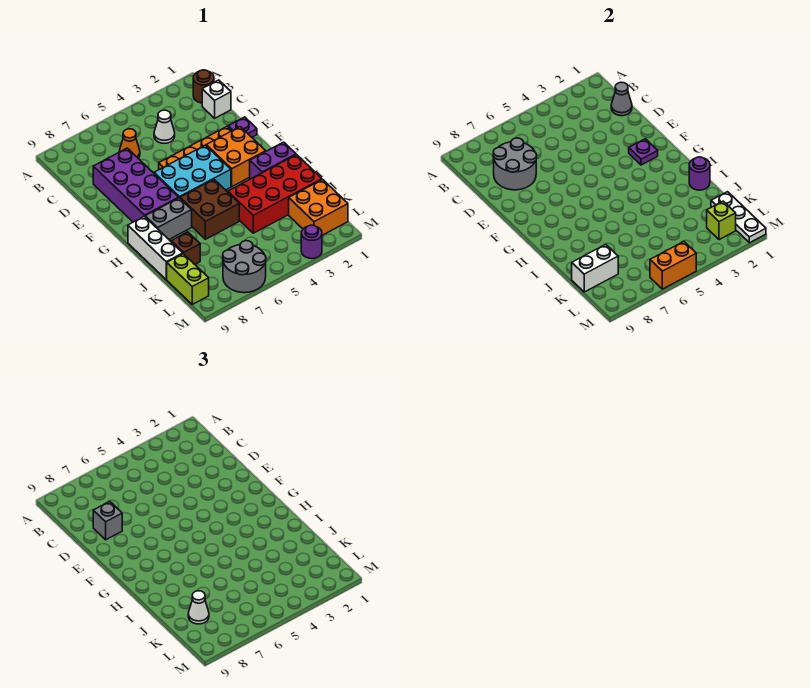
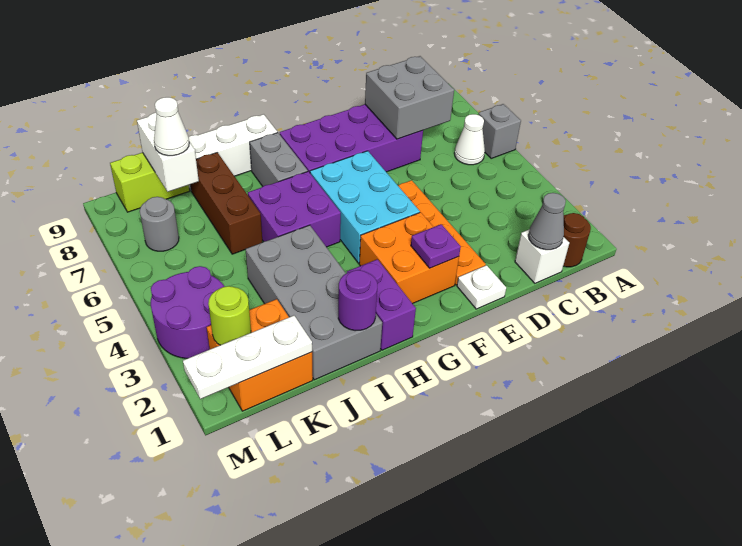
white 1x1 cone [154,110,175,143] -> white 1x1 cone moved to [454,114,485,165]
orange 1x1 cone [119,129,140,158] -> none
grey 2x2 round brick [493,138,537,190] -> grey 2x2 brick [365,56,454,139]
grey 1x1 brick [93,501,122,540] -> grey 1x1 brick moved to [479,104,521,158]
purple 1x1 plate [228,117,257,137] -> white 1x1 plate [457,265,506,309]
brown 2x2 brick [180,179,239,239] -> purple 2x2 brick [248,171,341,247]
red 2x4 brick [228,155,322,233] -> grey 2x4 brick [246,225,382,380]
brown 1x1 brick [171,232,200,264] -> brown 1x3 brick [190,152,262,254]
lime 1x1 brick [707,201,736,240] -> lime 1x1 round brick [208,286,251,345]
grey 2x2 round brick [223,241,266,293] -> grey 1x1 round brick [140,197,179,251]
purple 1x1 round brick [301,225,322,259] -> purple 2x2 round brick [151,266,225,358]
orange 1x2 brick [650,242,696,289] -> none

